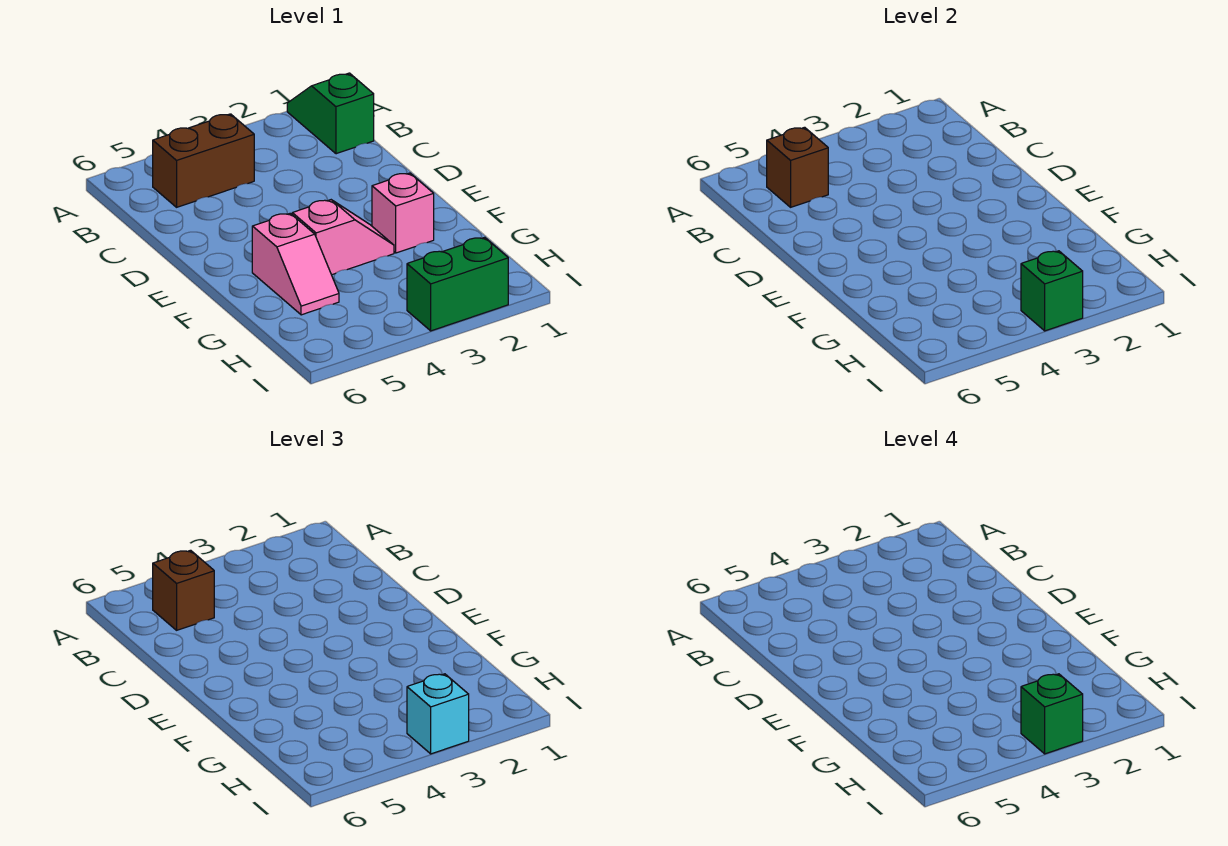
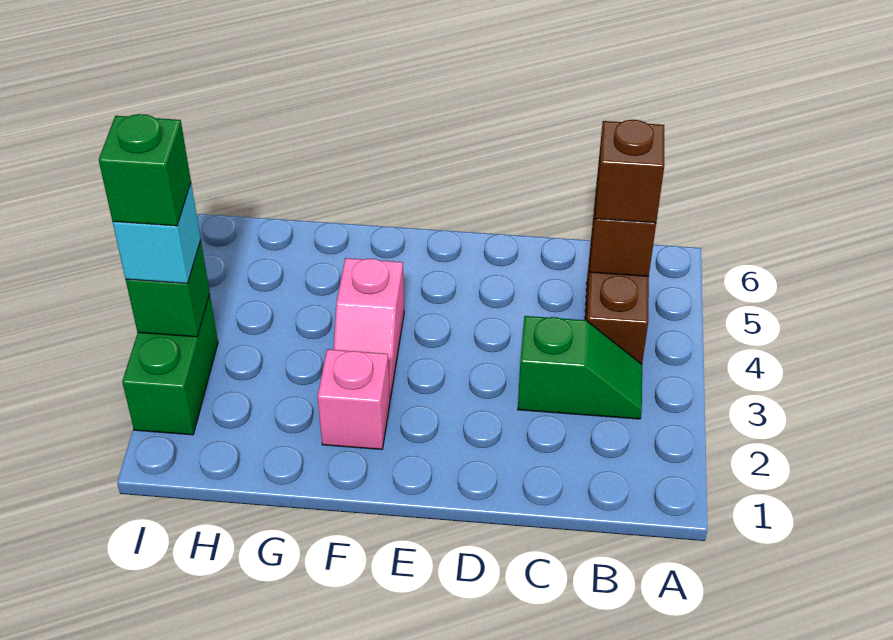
green 1x2 slope [287,73,374,154] -> green 1x2 slope moved to [518,316,642,419]
pink 1x2 slope [252,213,339,315] -> none

